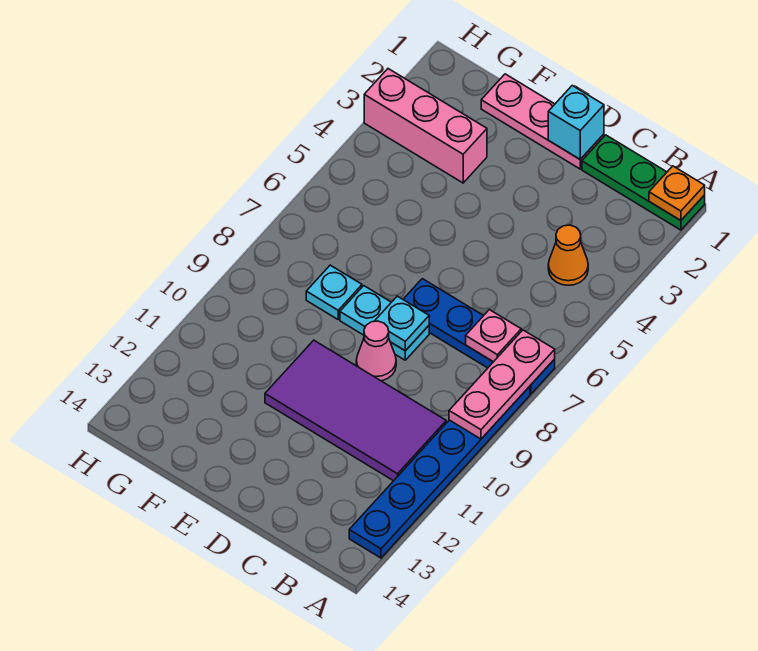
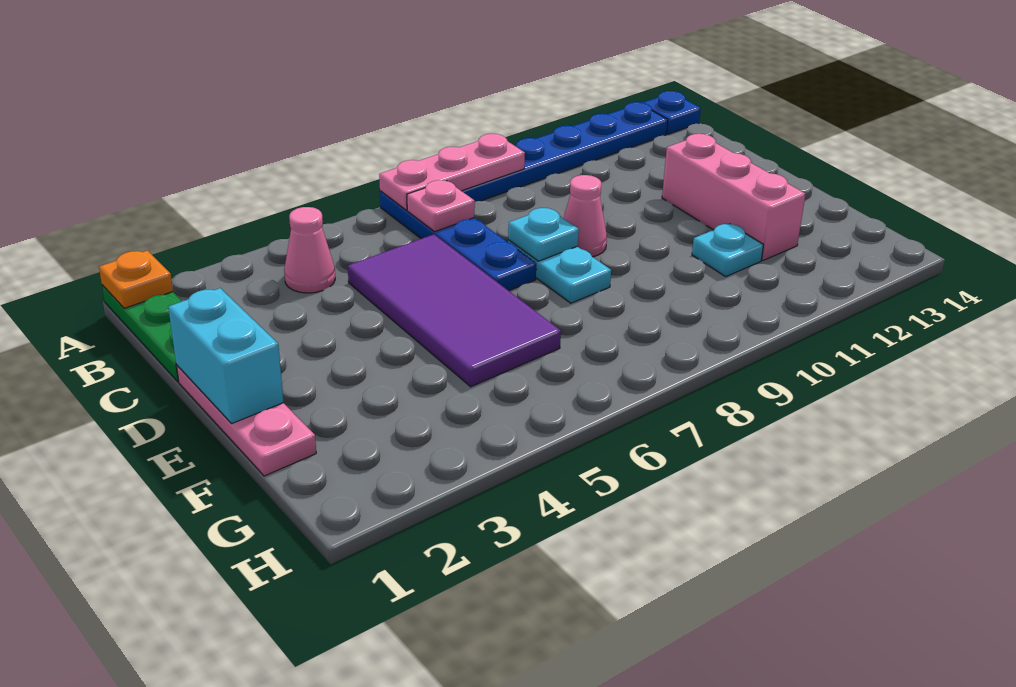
none -> blue 1x1 plate [643,91,701,134]
orange 1x1 cone [548,225,588,285] -> pink 1x1 cone [284,207,335,293]
purple 2x4 tile [265,340,446,481] -> purple 2x4 tile moved to [348,234,561,387]
cyan 1x1 brick [548,86,604,159] -> cyan 1x2 brick [168,288,284,424]
pink 1x3 brick [364,69,487,183] -> pink 1x3 brick moved to [662,134,805,260]
cyan 1x1 plate [306,265,362,319] -> cyan 1x1 plate moved to [692,224,763,276]

